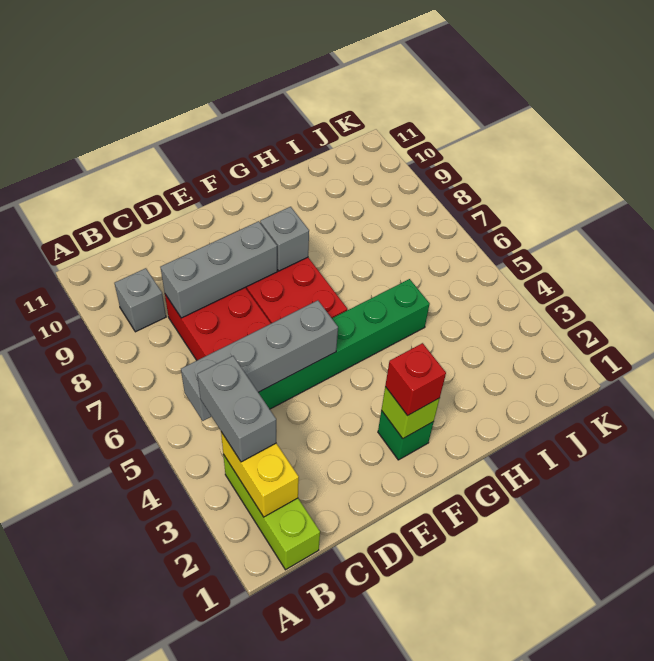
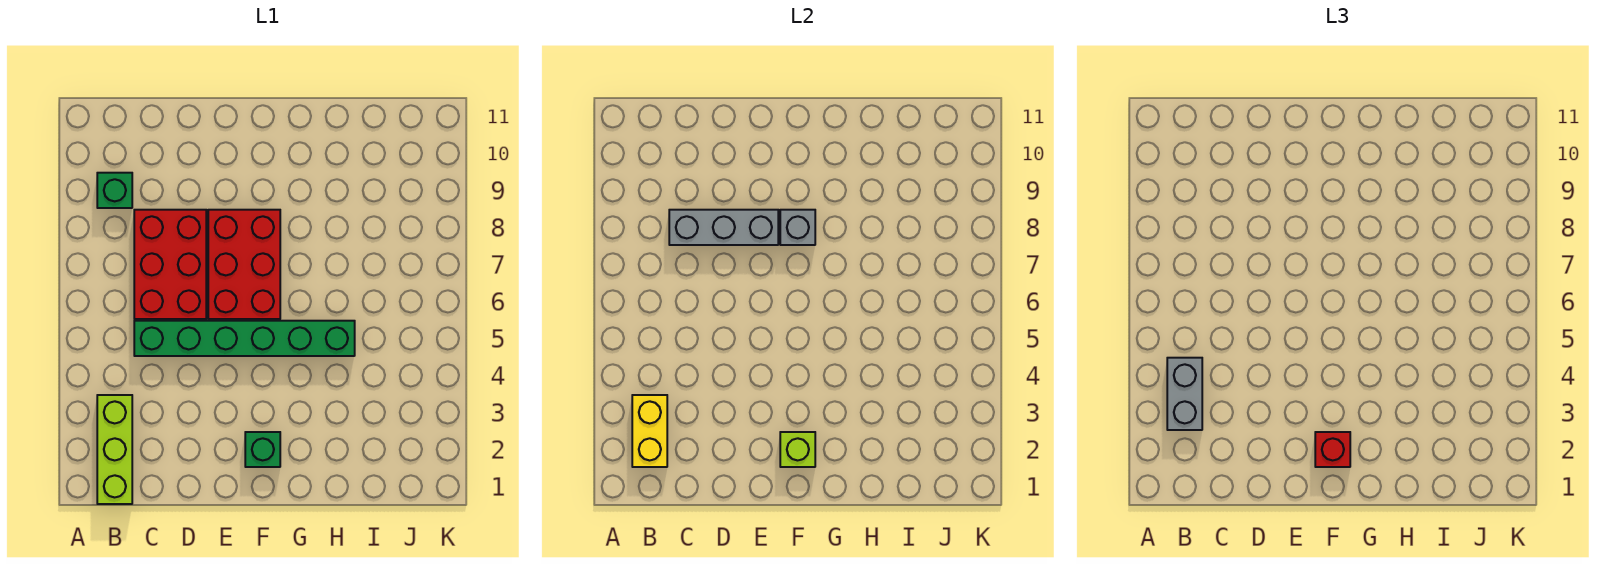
grey 1x4 brick [181,300,338,421] -> none
grey 1x1 brick [115,268,166,332] -> green 1x1 brick [97,173,132,208]

